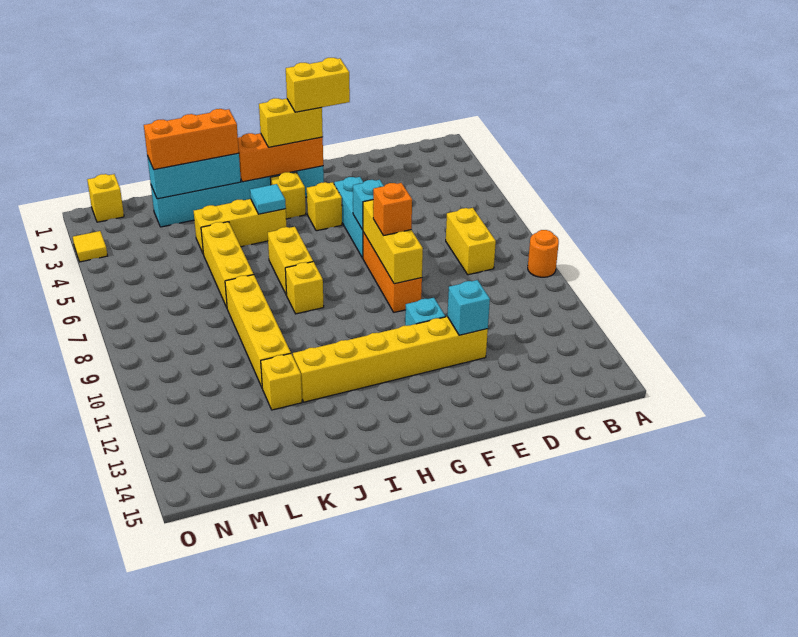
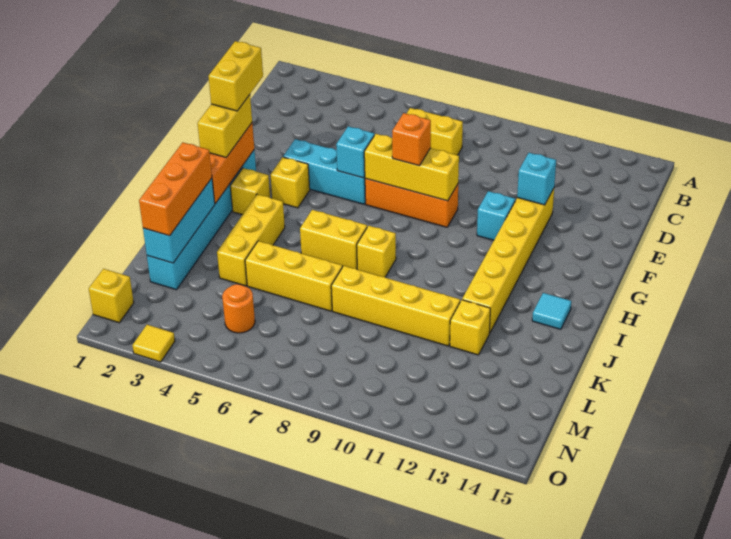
orange 1x1 round brick [528,230,559,277] -> orange 1x1 round brick moved to [222,284,255,333]
cyan 1x1 tile [250,184,286,214] -> cyan 1x1 tile moved to [532,293,571,329]

